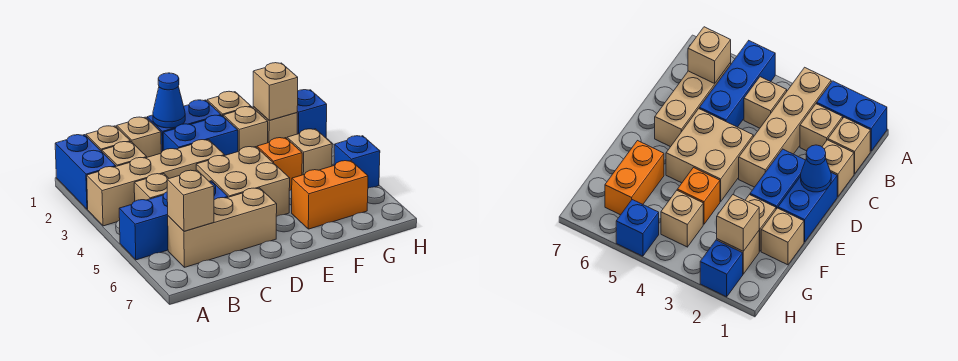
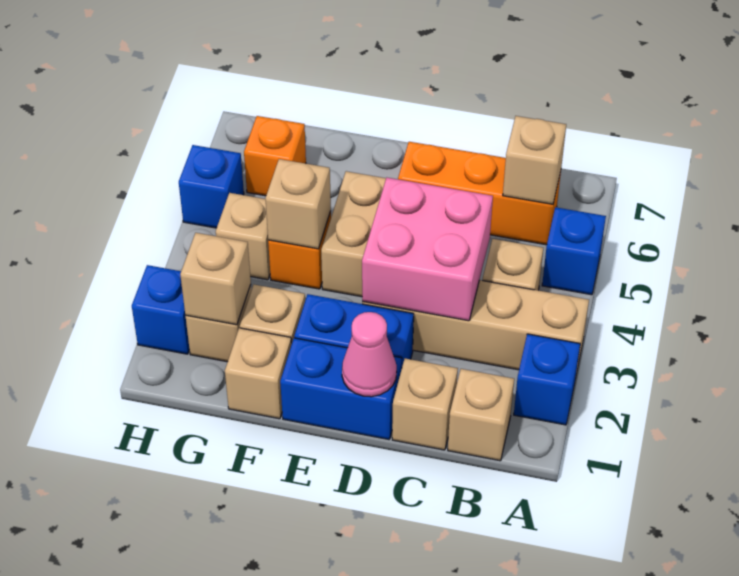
blue 1x2 brick [55,135,116,209] -> blue 1x1 brick [514,334,580,425]
blue 1x3 brick [119,181,228,260] -> blue 1x1 brick [542,207,606,295]
tan 1x1 brick [102,142,147,166] -> tan 1x1 brick moved to [265,159,331,249]
tan 1x3 brick [168,188,277,267] -> orange 1x3 brick [398,142,561,245]
none -> pink 2x2 brick [362,178,493,321]
blue 1x1 cone [153,73,185,128] -> pink 1x1 cone [342,312,397,397]
orange 1x2 brick [292,161,368,229] -> orange 1x1 brick [244,116,306,196]

